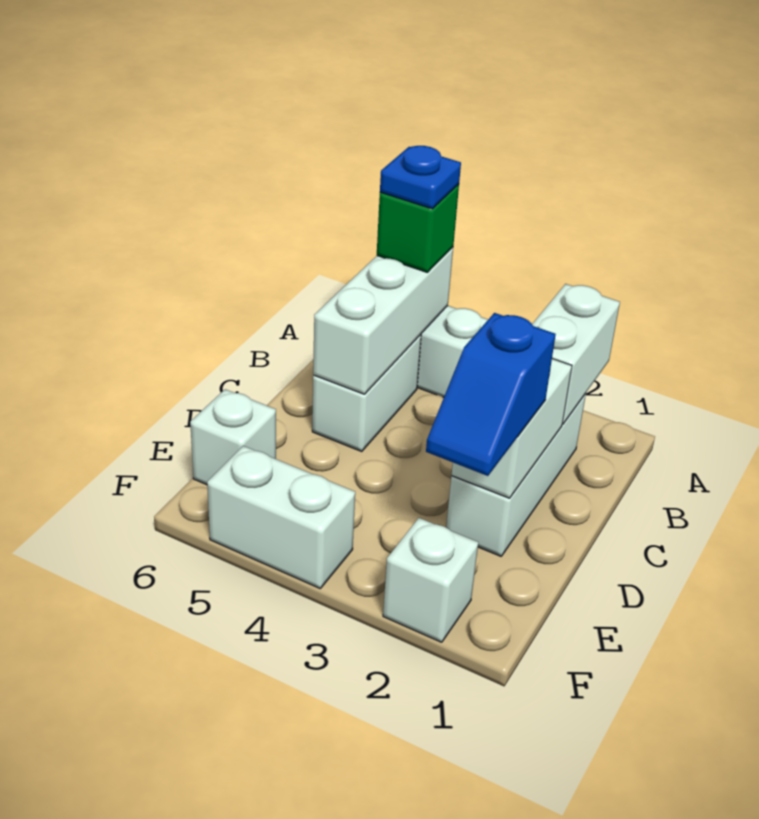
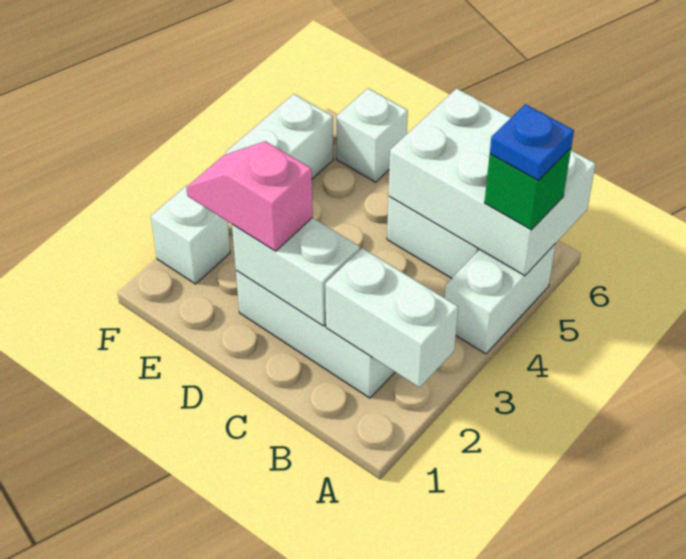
white 1x3 brick [313,247,453,394] -> white 2x3 brick [389,88,596,276]
blue 1x2 slope [426,313,556,476] -> pink 1x2 slope [186,141,313,251]

